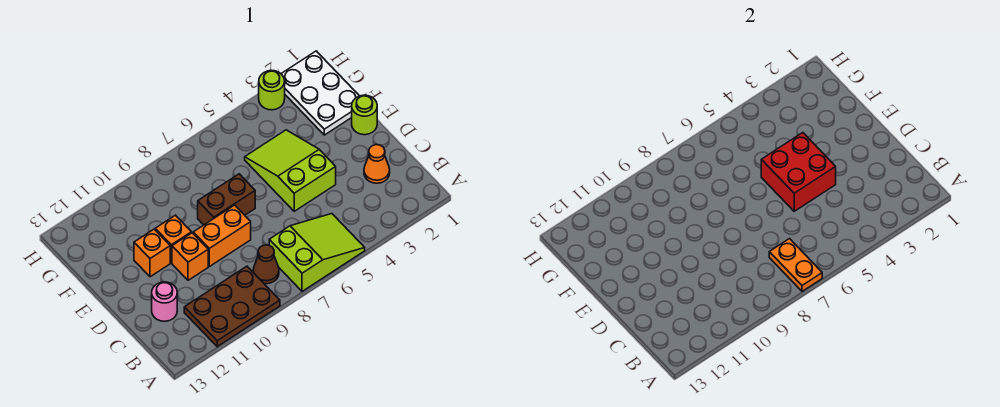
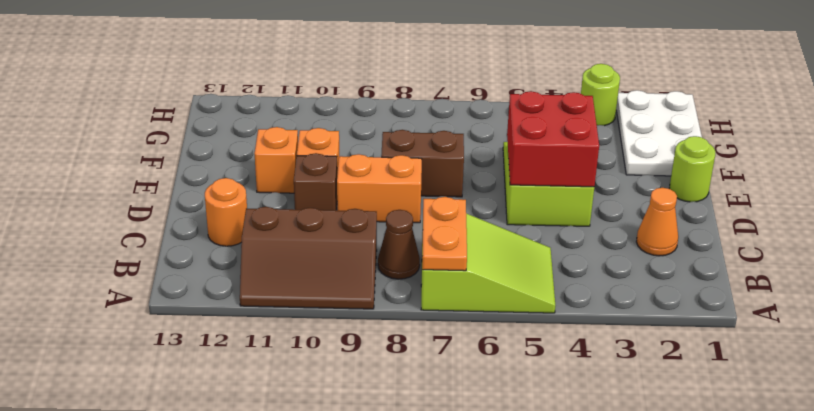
brown 2x3 plate [184,266,280,347] -> brown 2x3 slope [240,207,377,309]
pink 1x1 round brick [152,282,177,321] -> orange 1x1 round brick [205,178,247,246]
orange 1x1 brick [172,233,208,280] -> brown 1x1 brick [294,153,337,210]

